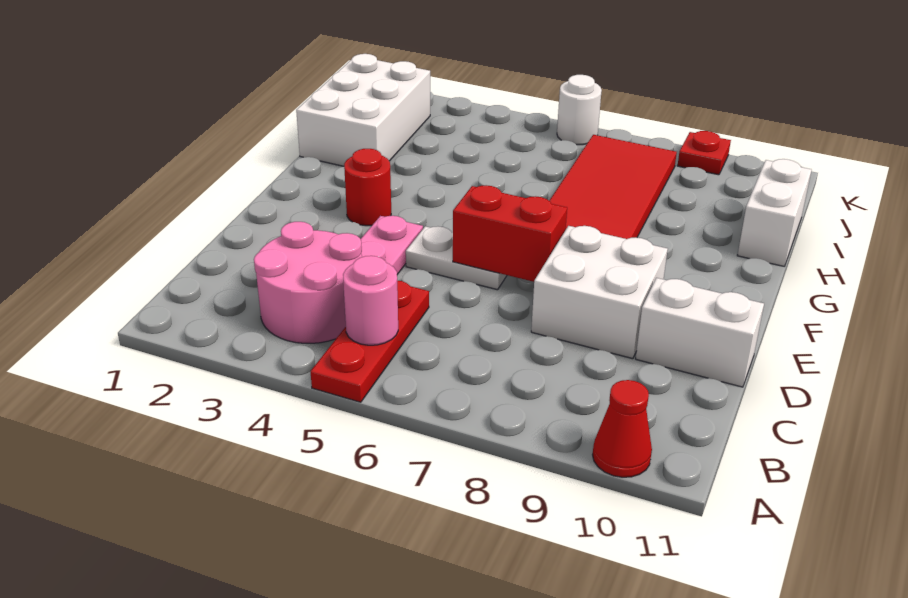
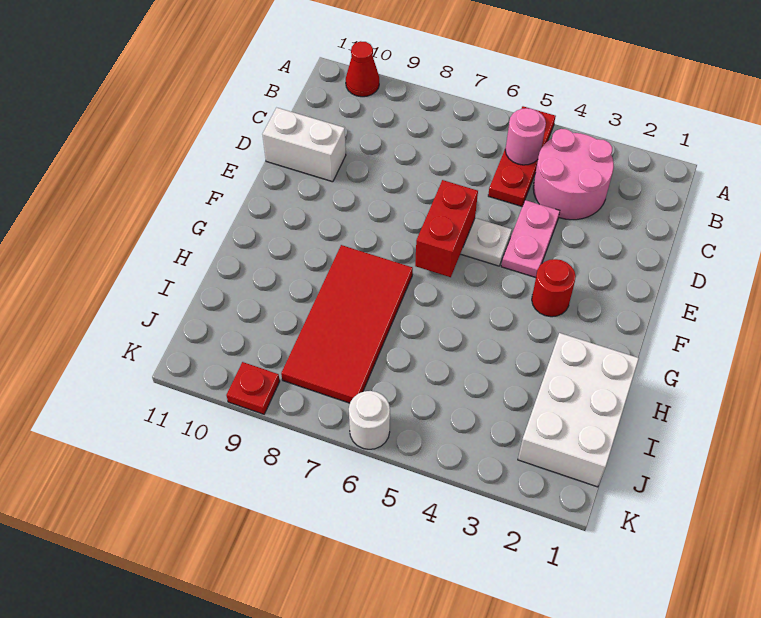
white 2x2 brick [531,226,668,359] -> none
red 1x2 brick [453,185,567,282] -> red 1x2 brick turned to [415,180,478,277]
white 1x2 brick [737,159,811,266] -> none

